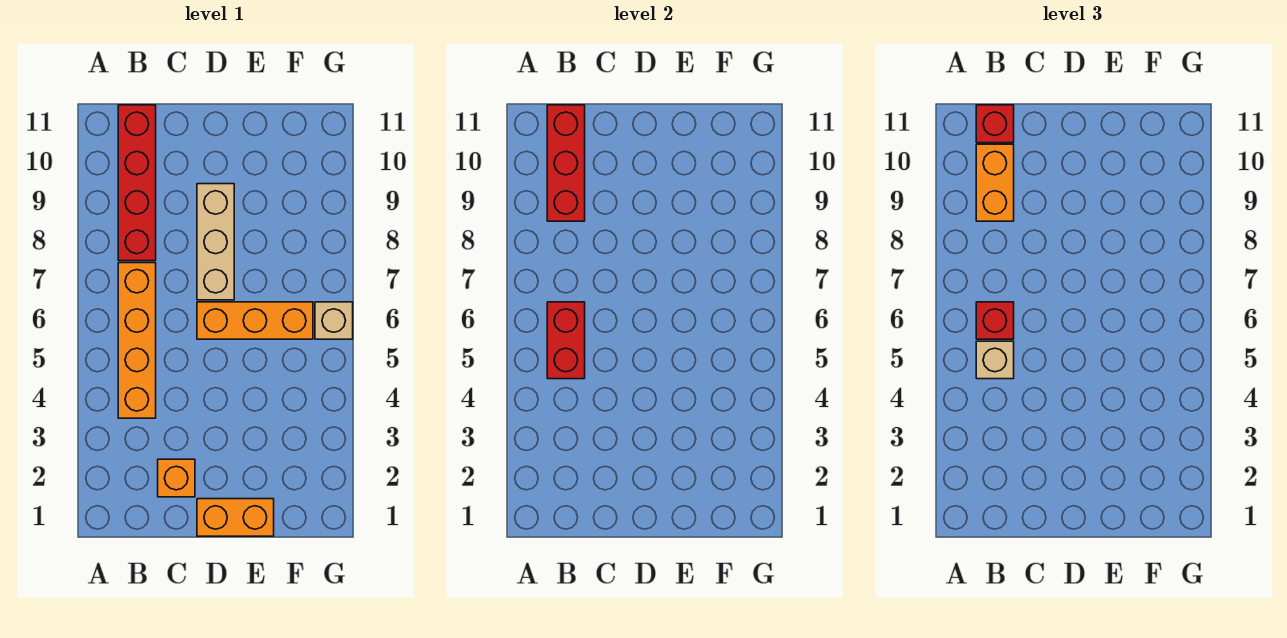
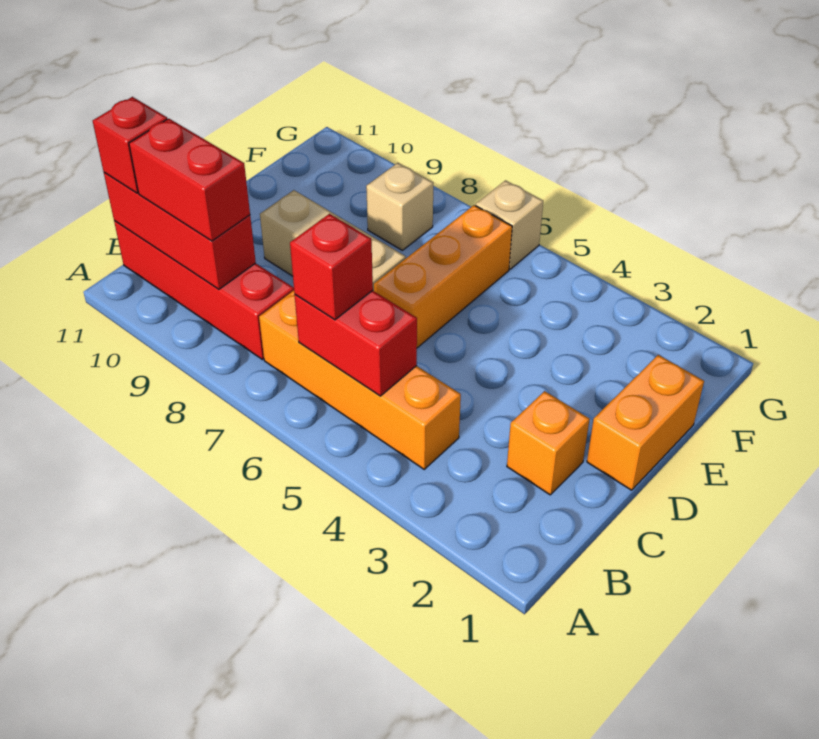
tan 1x1 brick [976,341,1014,379] -> tan 1x1 brick moved to [366,163,433,250]
orange 1x2 brick [976,144,1014,221] -> red 1x2 brick [129,119,250,241]

